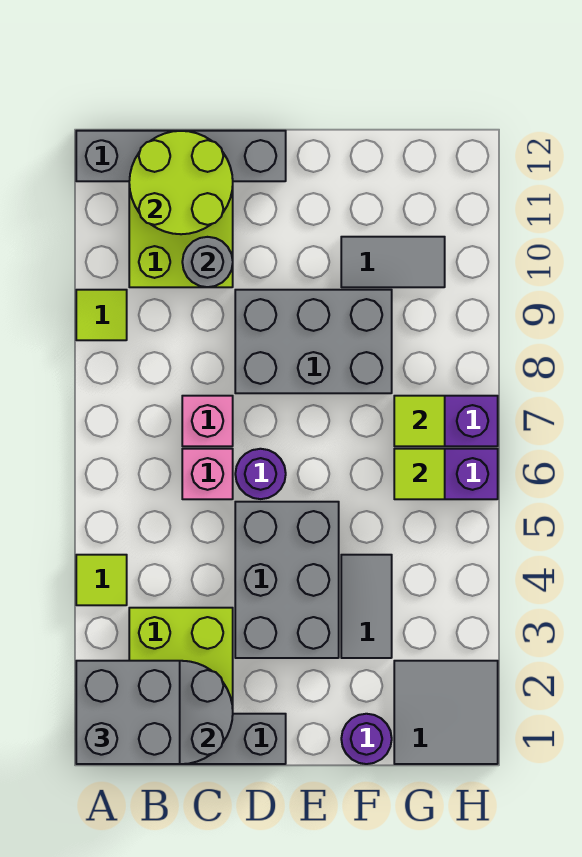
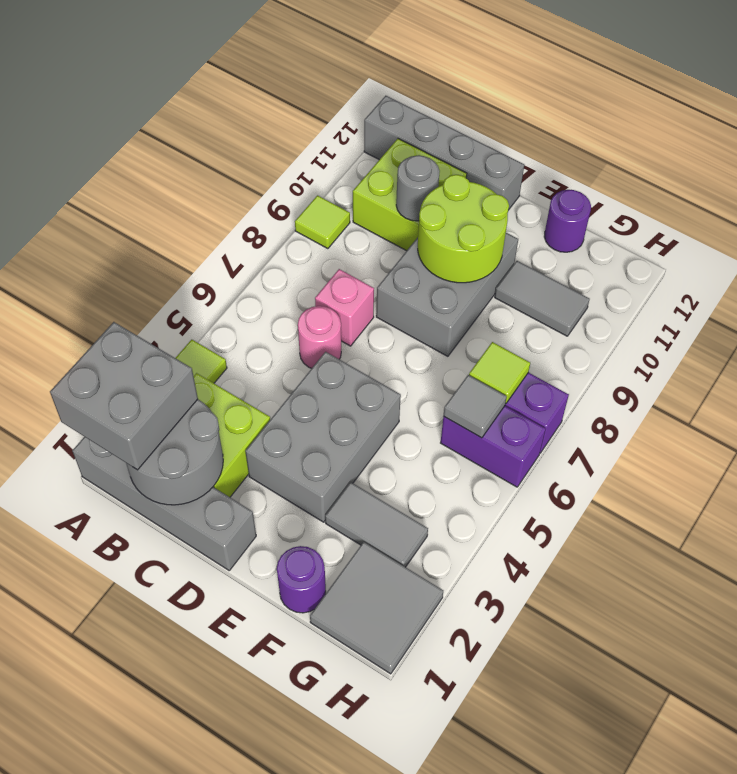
lime 2x2 round brick [129,131,233,234] -> lime 2x2 round brick moved to [418,175,509,283]
pink 1x1 brick [182,449,233,499] -> pink 1x1 round brick [298,306,341,368]
purple 1x1 round brick [235,449,286,499] -> purple 1x1 round brick moved to [544,190,591,252]
grey 2x3 brick [235,290,392,393] -> grey 2x3 brick turned to [376,233,518,356]
grey 1x2 tile [341,555,392,658] -> grey 1x2 tile turned to [325,482,428,567]
lime 1x1 tile [394,449,445,499] -> grey 1x1 tile [444,375,507,438]

